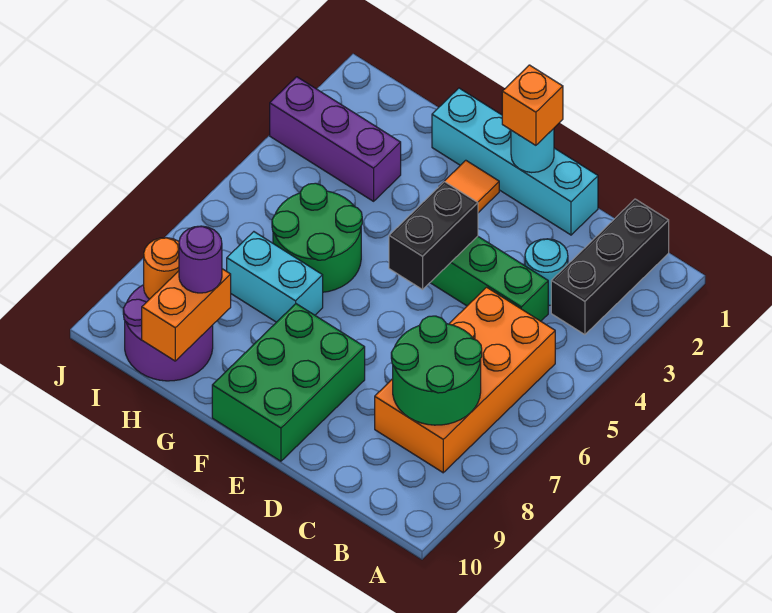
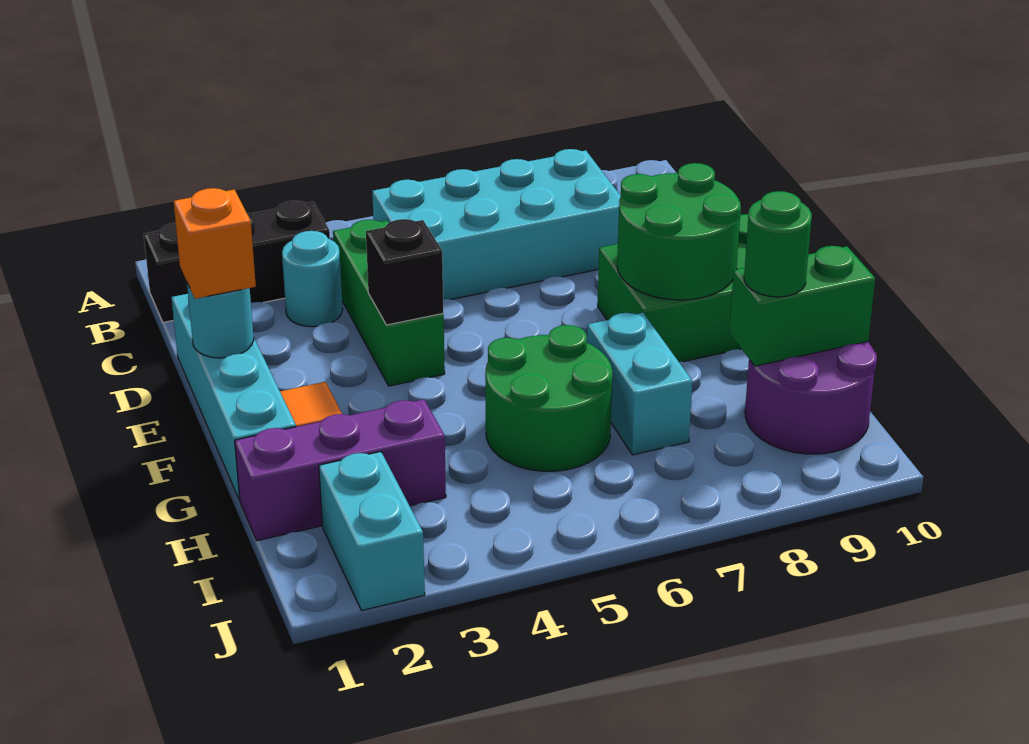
orange 2x4 brick [375,287,555,473] -> cyan 2x4 brick [372,149,621,300]
green 2x2 round brick [391,316,482,425] -> green 2x2 round brick moved to [617,163,741,300]
black 1x2 brick [389,182,478,290] -> black 1x1 brick [366,219,443,325]
purple 1x3 brick [270,77,401,201] -> purple 1x3 brick turned to [235,399,446,541]
orange 1x2 brick [142,269,231,361] -> green 1x2 brick [729,246,875,366]
purple 1x1 round brick [179,226,222,293] -> green 1x1 round brick [744,191,812,297]
none -> cyan 1x2 brick [319,452,425,611]
orange 1x1 round brick [144,238,179,299] -> none

